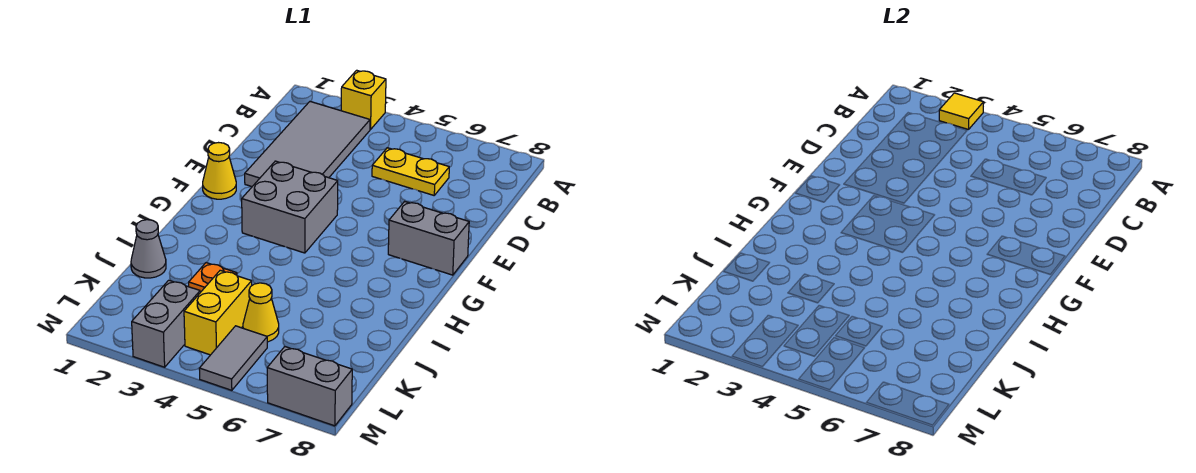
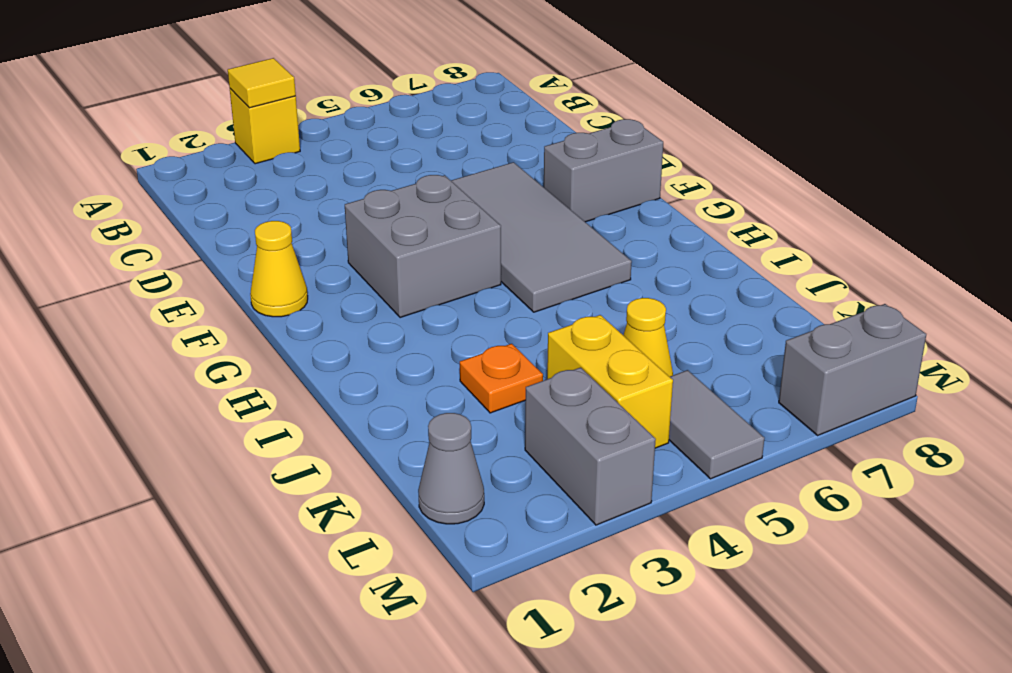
grey 2x4 tile [245,101,370,187] -> grey 2x4 tile moved to [451,162,632,312]
yellow 1x2 plate [372,148,449,195] -> none
grey 1x1 cone [131,220,166,278] -> grey 1x1 cone moved to [418,413,484,524]

